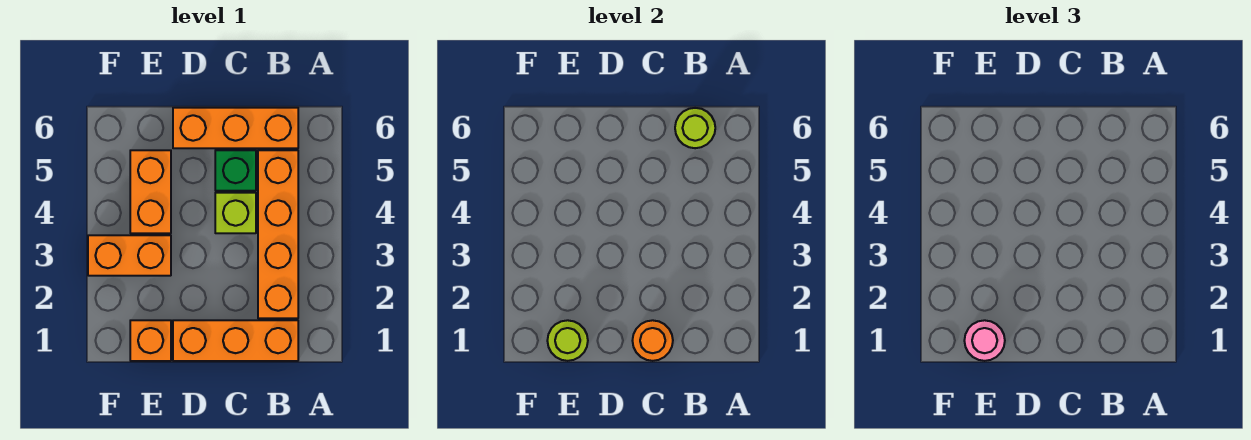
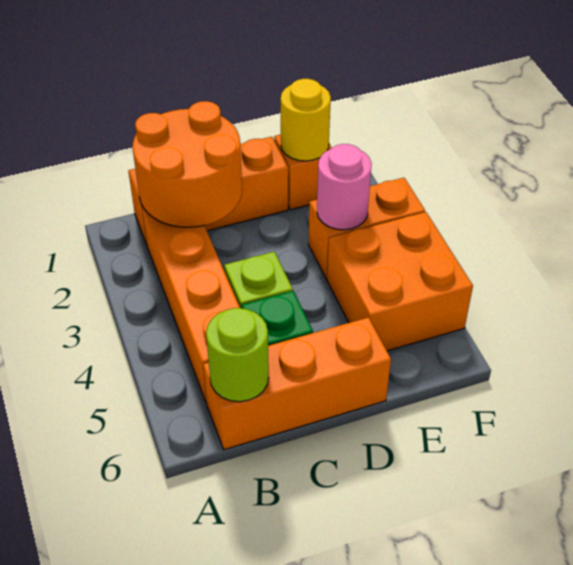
orange 1x1 round brick [632,320,673,361] -> orange 2x2 round brick [133,101,242,227]
lime 1x1 round brick [547,320,588,361] -> yellow 1x1 round brick [281,79,331,161]
pink 1x1 round brick [964,320,1005,361] -> pink 1x1 round brick moved to [317,144,372,230]
orange 1x2 brick [130,150,171,233] -> orange 2x2 brick [327,212,473,351]

